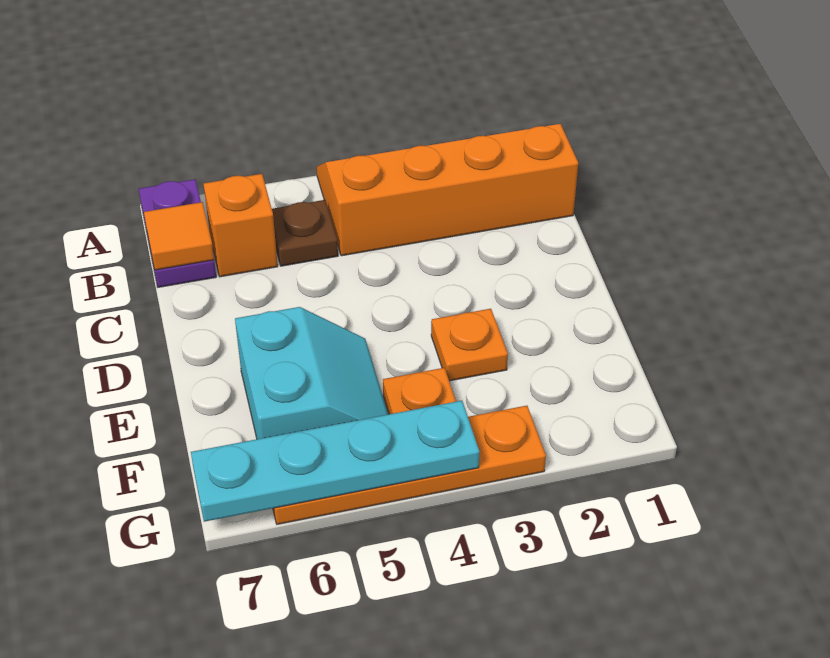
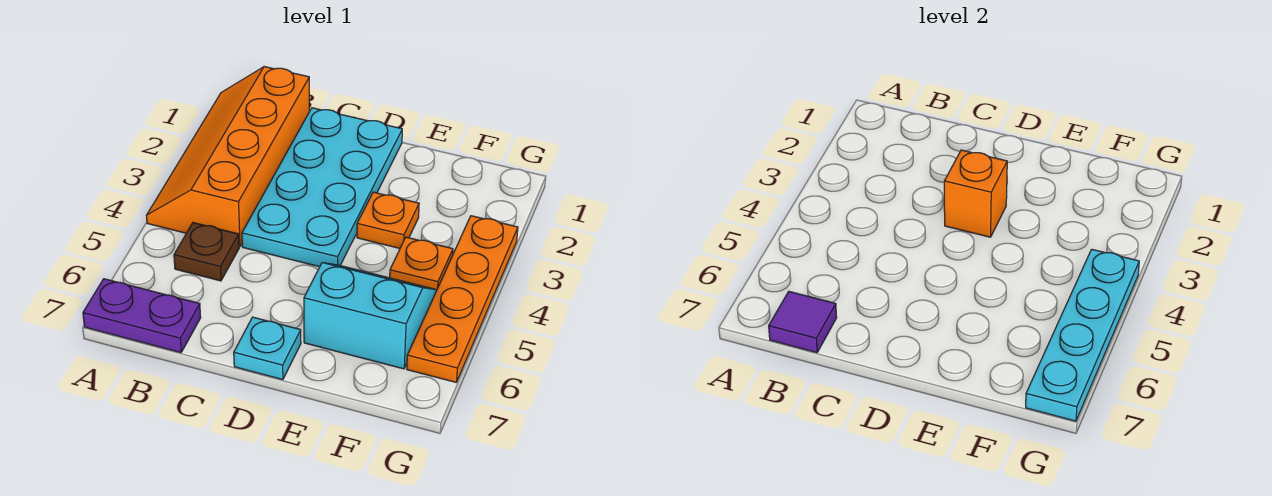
orange 1x1 brick [204,174,278,277] -> orange 1x1 brick moved to [944,150,1007,237]
orange 1x1 tile [144,202,214,270] -> purple 1x1 tile [769,292,837,353]
none -> cyan 2x4 plate [242,108,402,267]
none -> cyan 1x1 plate [234,317,301,380]

